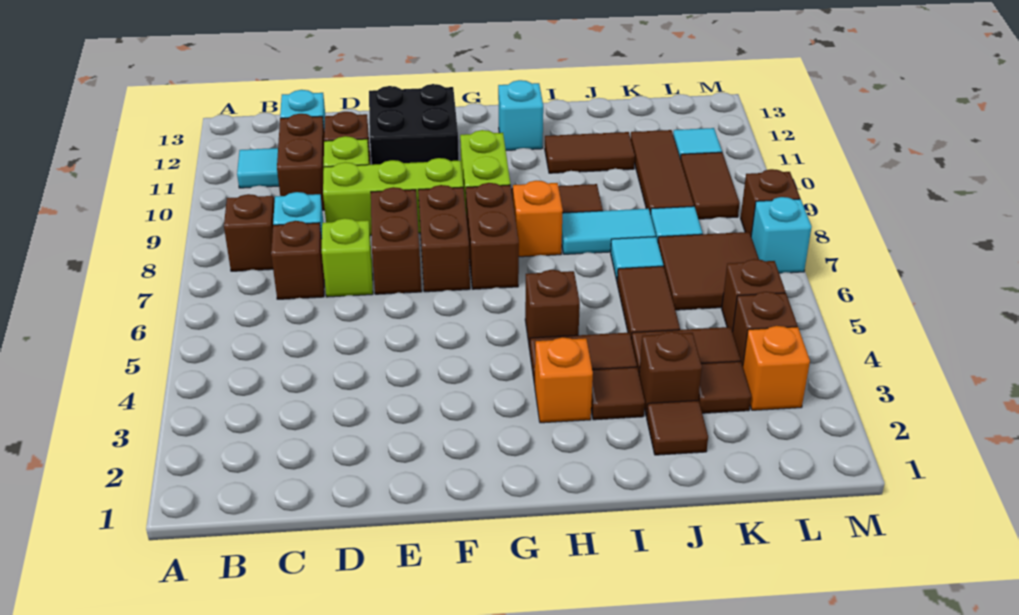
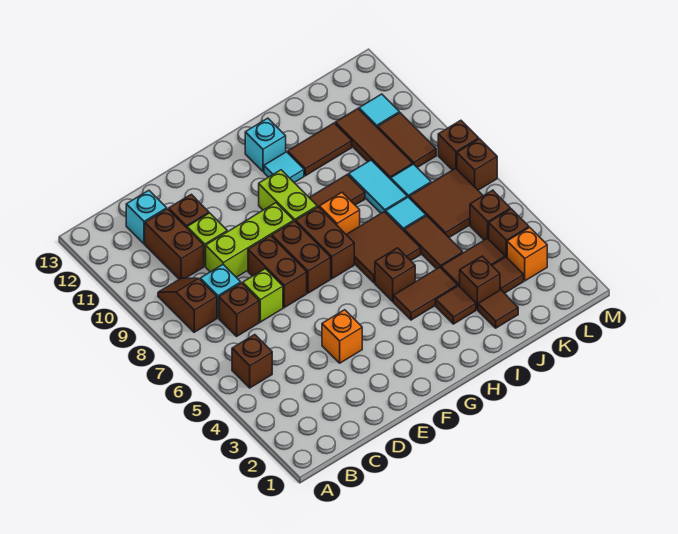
none -> brown 1x1 brick [232,335,272,388]
cyan 1x1 tile [237,148,279,188] -> cyan 1x1 tile moved to [264,152,304,183]
black 2x2 brick [369,84,459,165] -> none
orange 1x1 brick [535,337,593,423] -> orange 1x1 brick moved to [322,310,362,363]
none -> brown 2x2 tile [346,212,421,283]
cyan 1x2 tile [562,209,656,254] -> cyan 1x2 tile turned to [348,160,407,213]
cyan 1x1 brick [751,197,812,273] -> brown 1x1 brick [457,139,497,190]

